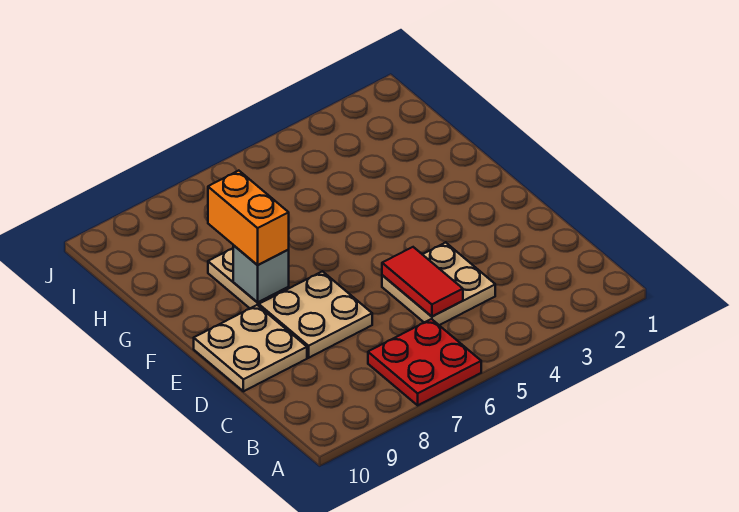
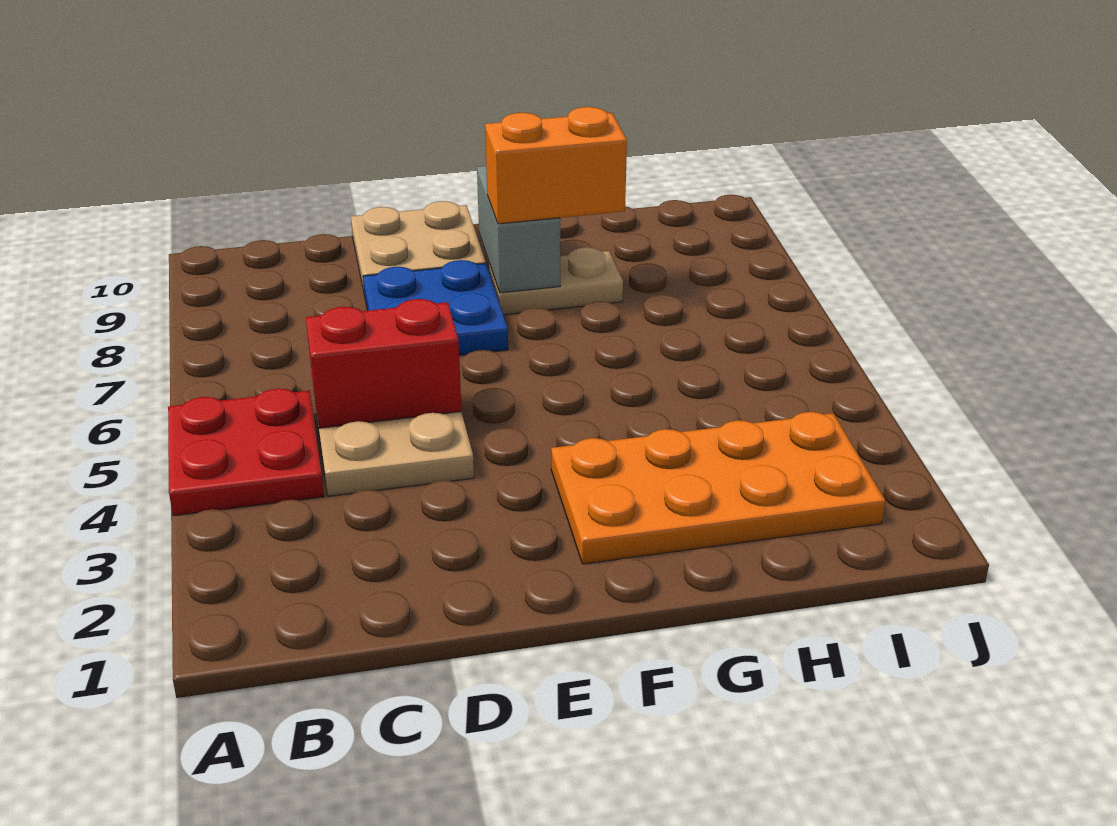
red 2x2 plate [368,319,481,405] -> red 2x2 plate moved to [168,389,324,516]
red 1x2 tile [382,247,463,316] -> red 1x2 brick [306,299,462,428]
tan 2x2 plate [259,271,372,358] -> blue 2x2 plate [363,260,508,355]
none -> orange 2x4 plate [551,412,885,564]
grey 1x1 brick [233,245,289,302] -> grey 1x2 brick [477,166,560,293]

